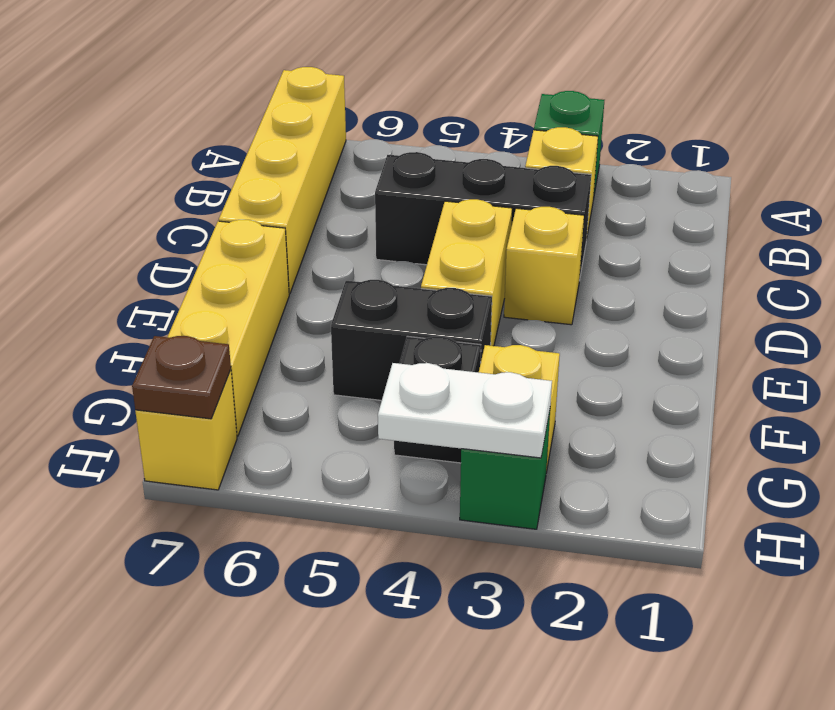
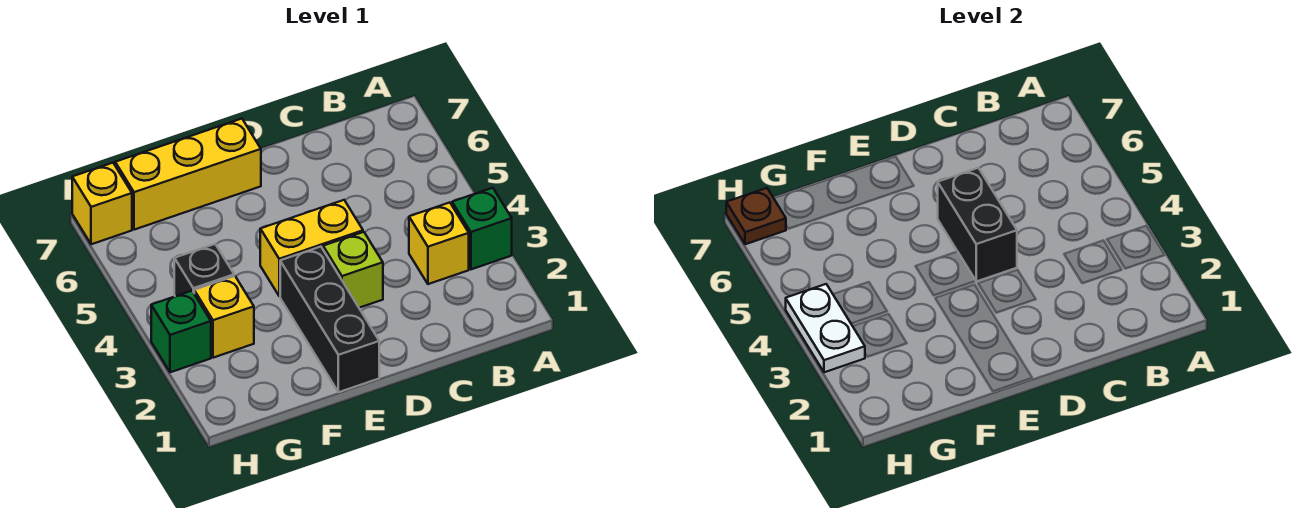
yellow 1x4 brick [219,67,346,294] -> none
black 1x3 brick [375,152,591,281] -> black 1x3 brick moved to [280,247,379,392]
yellow 1x1 brick [504,207,584,325] -> lime 1x1 brick [323,232,383,308]
black 1x2 brick [331,280,492,400] -> black 1x2 brick moved to [938,168,1017,281]

